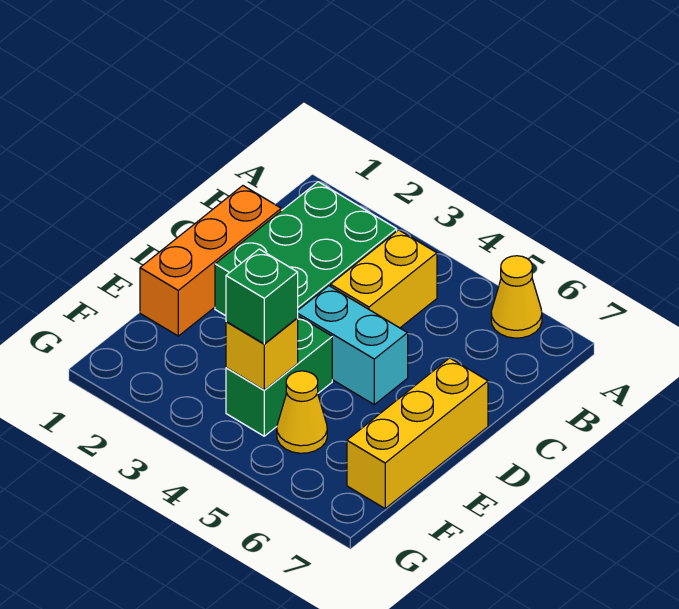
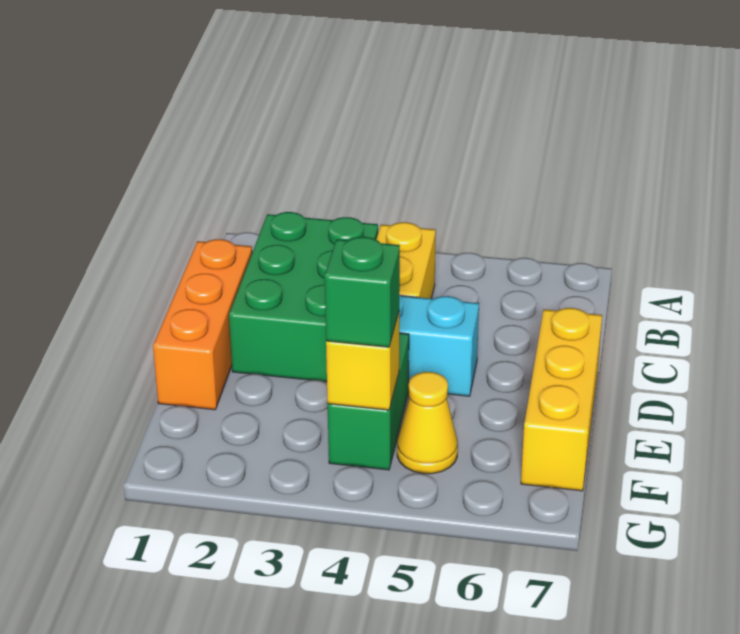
yellow 1x1 cone [491,256,542,338] -> none

